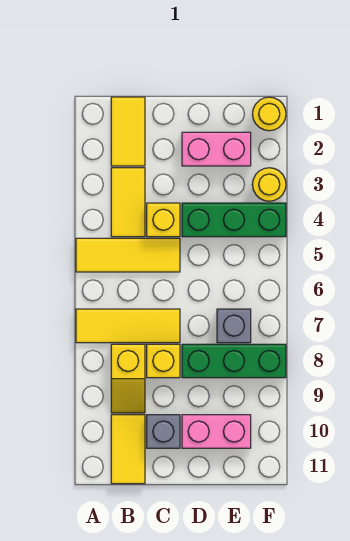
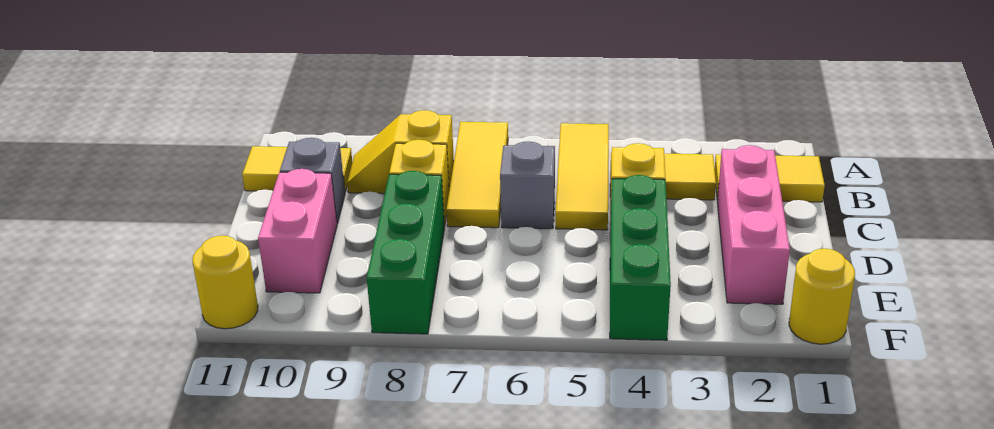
pink 1x2 brick [182,132,251,166] -> pink 1x3 brick [717,145,790,304]
grey 1x1 brick [217,309,251,343] -> grey 1x1 brick moved to [500,141,555,229]
yellow 1x1 round brick [252,168,286,201] -> yellow 1x1 round brick moved to [192,236,258,329]

